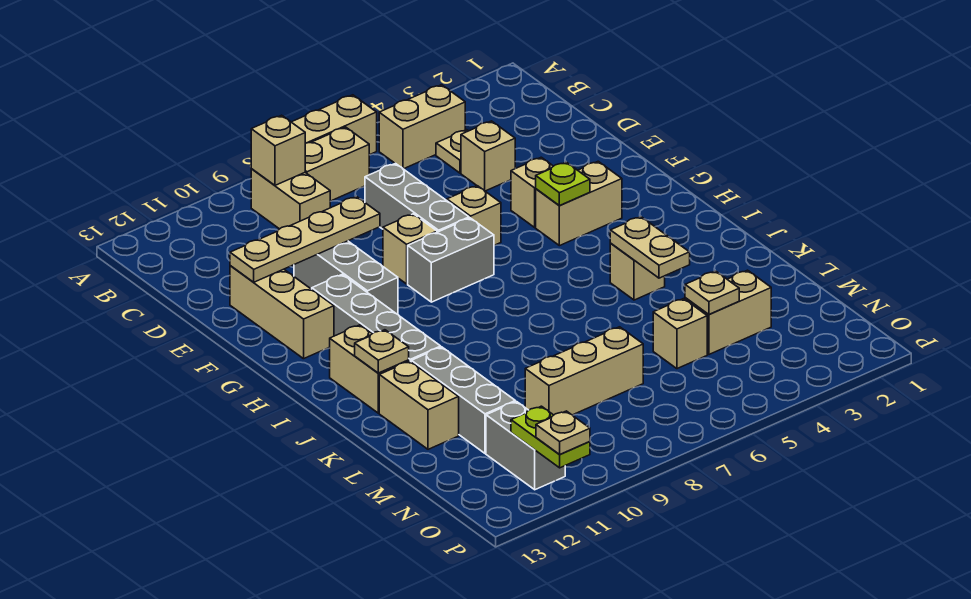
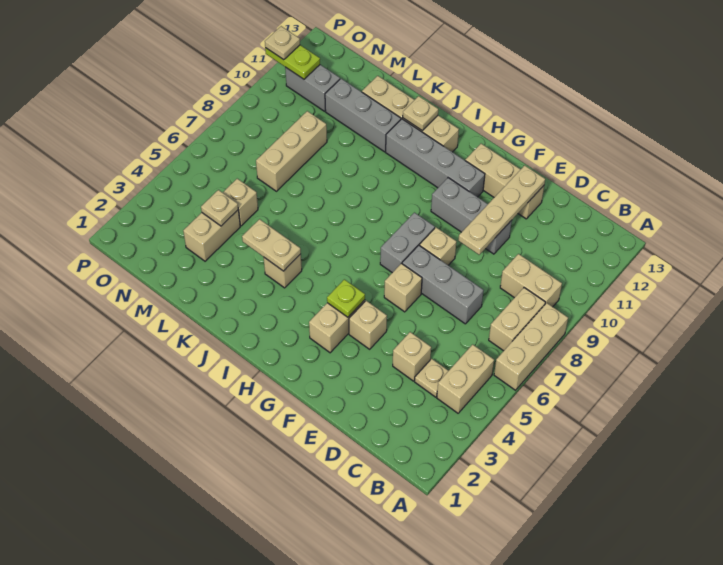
tan 1x1 brick [251,115,305,185] -> none

